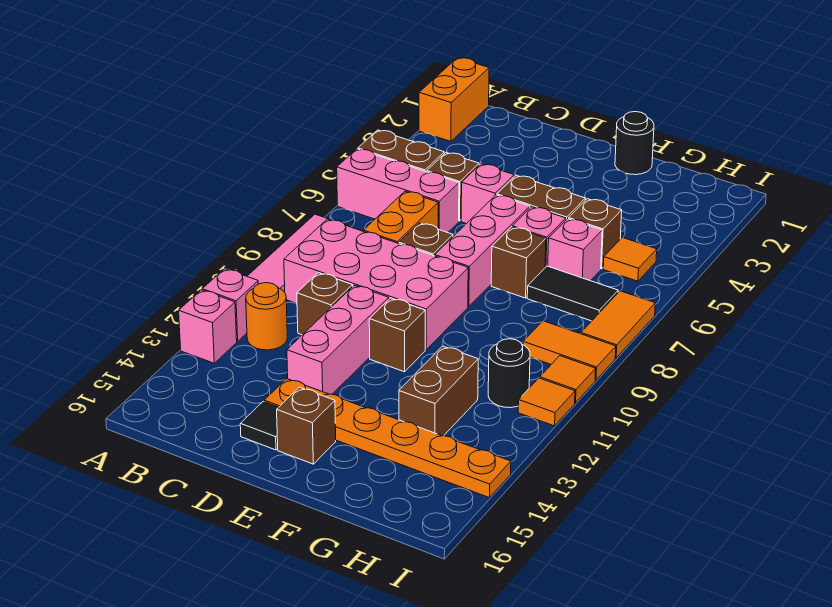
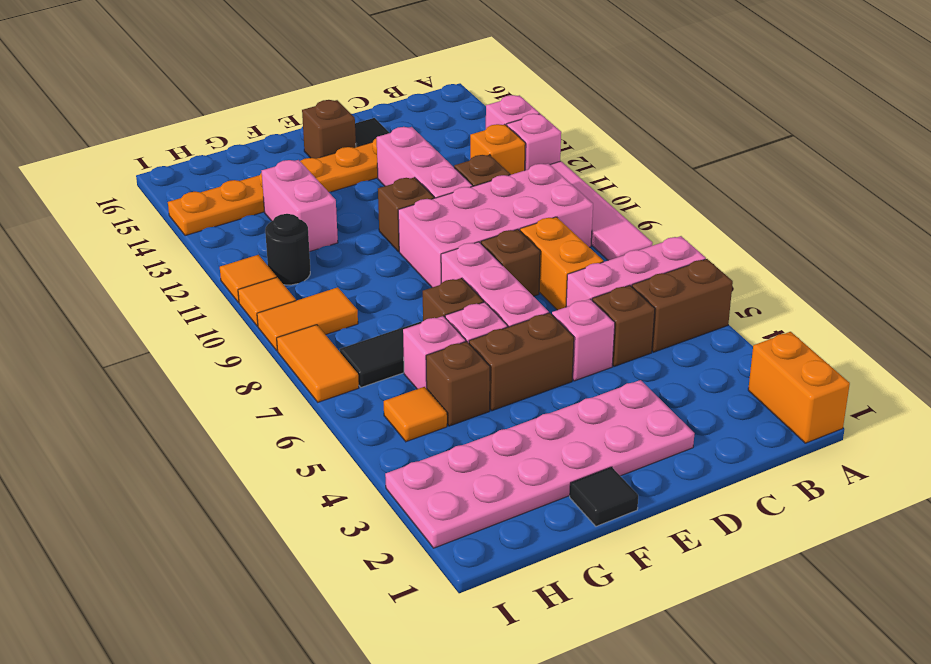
orange 1x1 round brick [246,283,287,350] -> orange 1x1 brick [470,124,525,175]
none -> pink 2x6 plate [385,380,695,548]
black 1x1 round brick [615,112,654,175] -> black 1x1 tile [570,467,638,526]
brown 1x2 brick [399,346,478,436] -> pink 1x2 brick [262,160,338,252]

